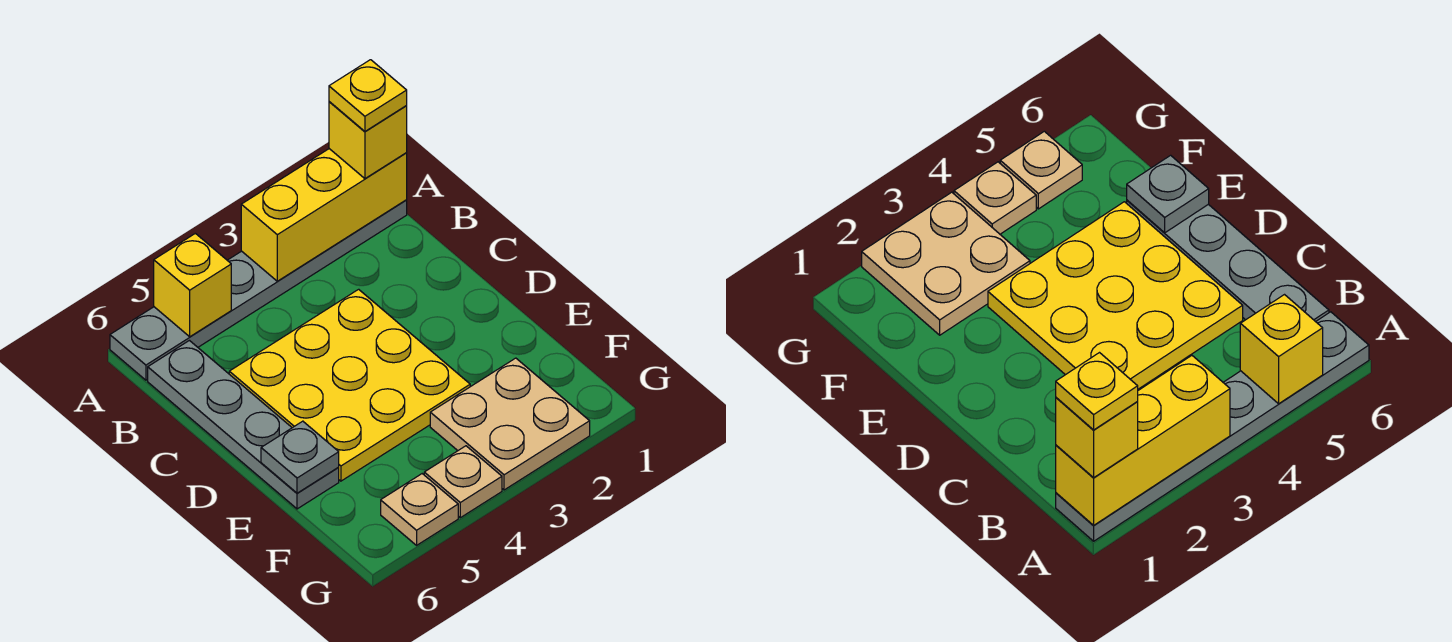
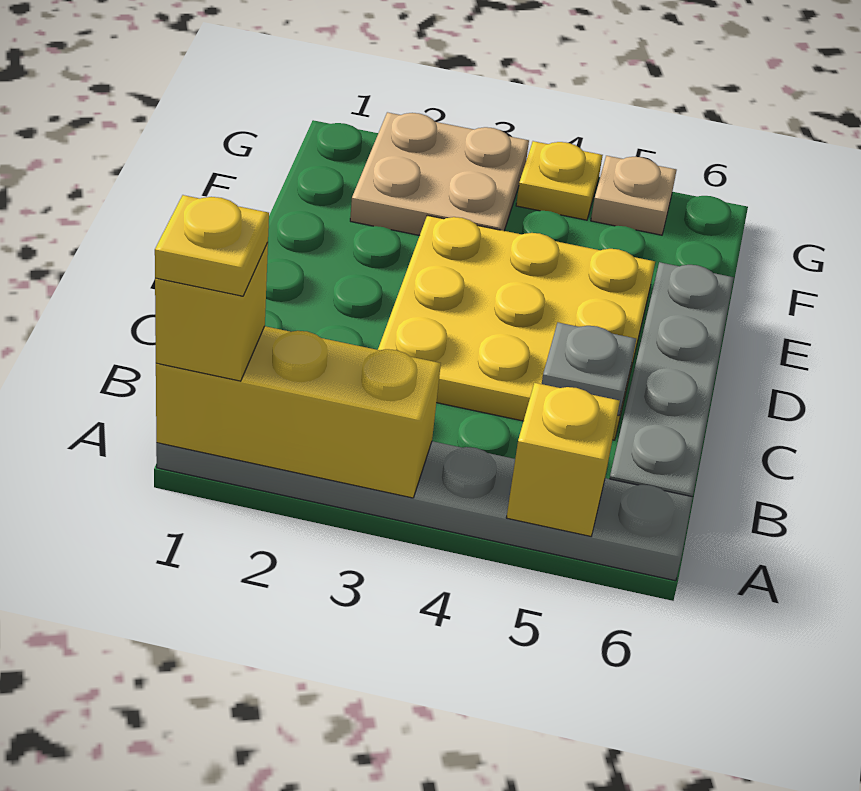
grey 1x1 plate [261,421,339,493] -> grey 1x1 plate moved to [542,323,636,416]
tan 1x1 plate [424,446,502,518] -> yellow 1x1 plate [516,141,603,220]

